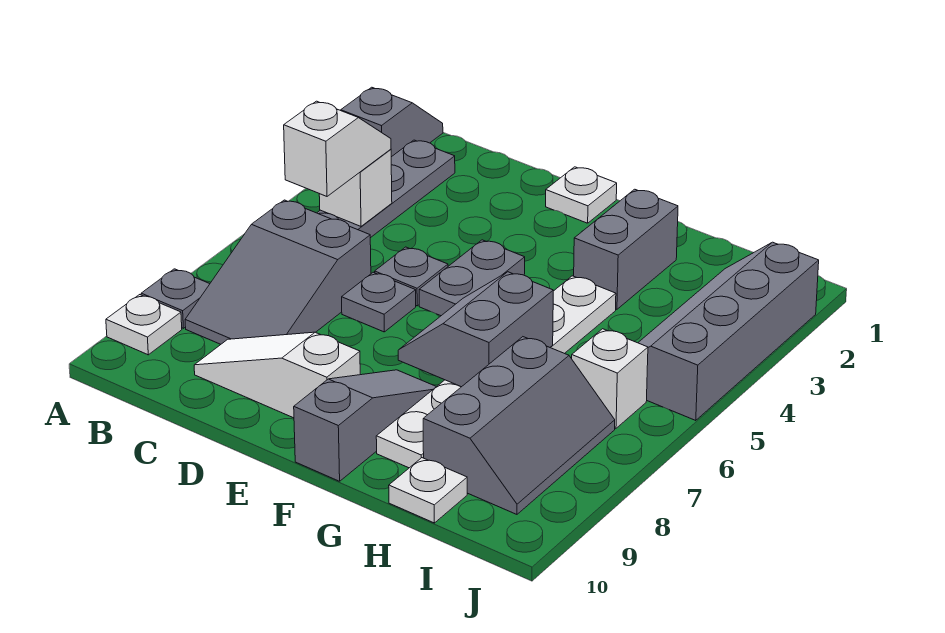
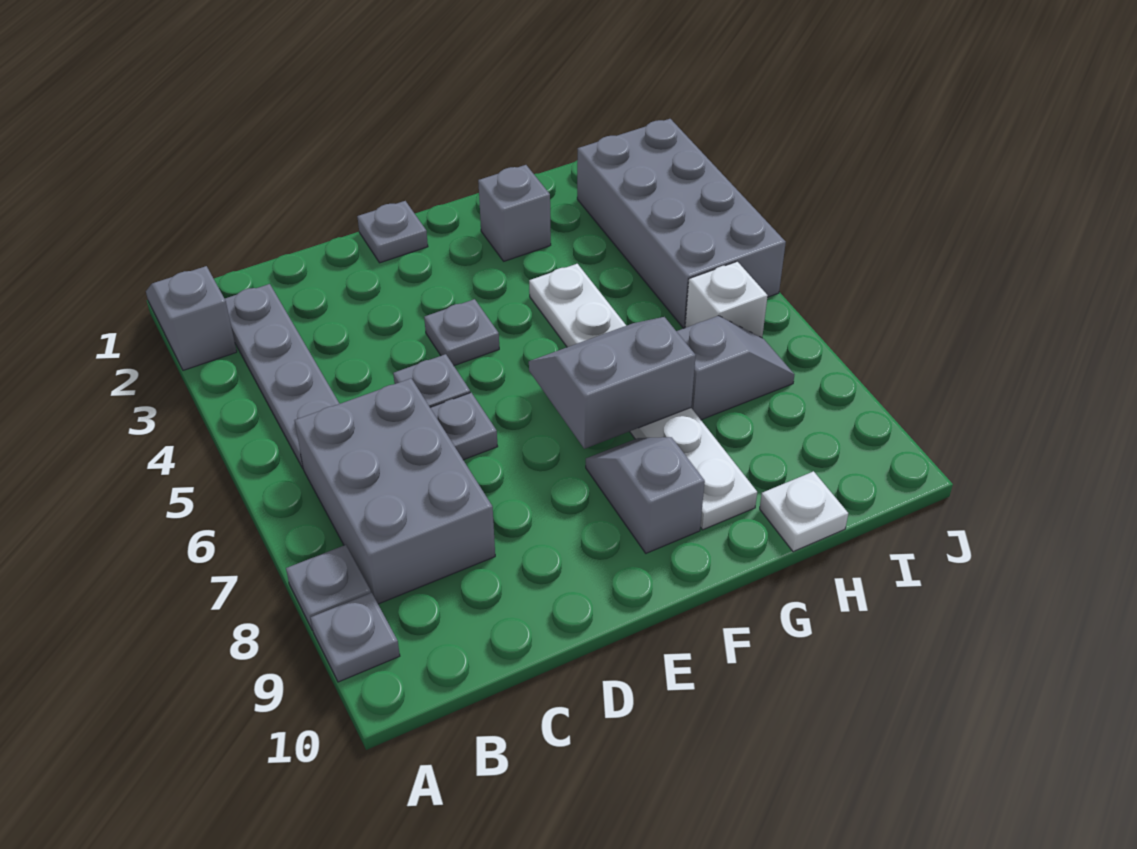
white 1x1 plate [106,295,182,355] -> grey 1x1 plate [311,593,400,682]
white 1x1 brick [319,149,392,226] -> none
white 1x2 slope [284,101,391,196] -> none
grey 2x3 slope [185,200,371,344] -> grey 2x3 brick [294,378,495,604]
white 1x3 slope [194,332,360,418] -> none
white 1x1 plate [546,167,617,223] -> grey 1x1 plate [357,201,428,263]
grey 1x2 plate [419,240,525,316] -> grey 1x1 plate [424,299,499,366]
grey 2x2 slope [398,272,553,387] -> grey 2x2 slope turned to [529,317,696,449]
grey 1x3 slope [294,370,436,481] -> grey 1x2 slope [586,437,705,553]
grey 1x2 brick [574,189,678,309] -> grey 1x1 brick [478,165,551,261]
grey 2x3 slope [423,337,615,514] -> grey 1x2 slope [677,316,795,420]
grey 2x4 slope [638,242,819,421] -> grey 2x4 brick [577,119,786,328]

